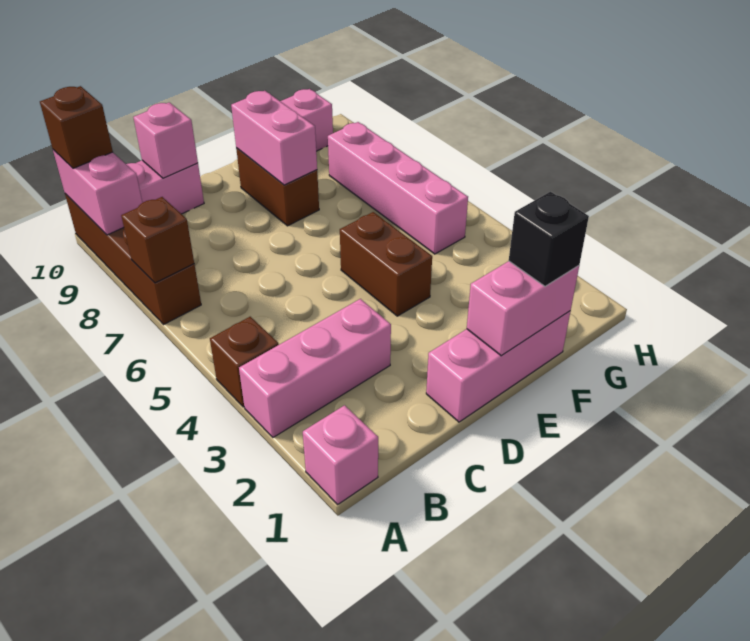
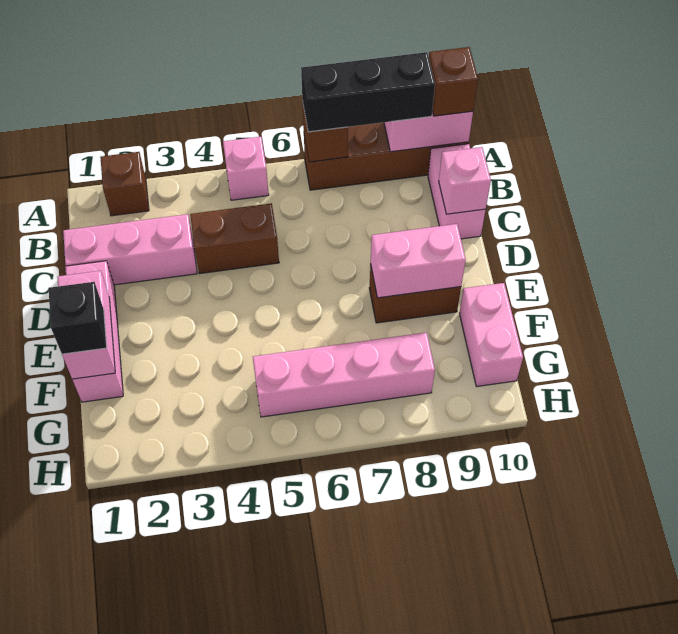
pink 1x1 brick [303,405,378,504] -> pink 1x1 brick moved to [223,137,269,200]
pink 1x3 brick [239,299,391,437] -> pink 1x3 brick turned to [63,214,197,285]
brown 1x1 brick [210,317,279,407] -> brown 1x1 brick moved to [100,152,149,216]
none -> black 1x3 brick [301,52,435,132]
brown 1x2 brick [340,212,432,316] -> brown 1x2 brick moved to [190,203,279,274]

